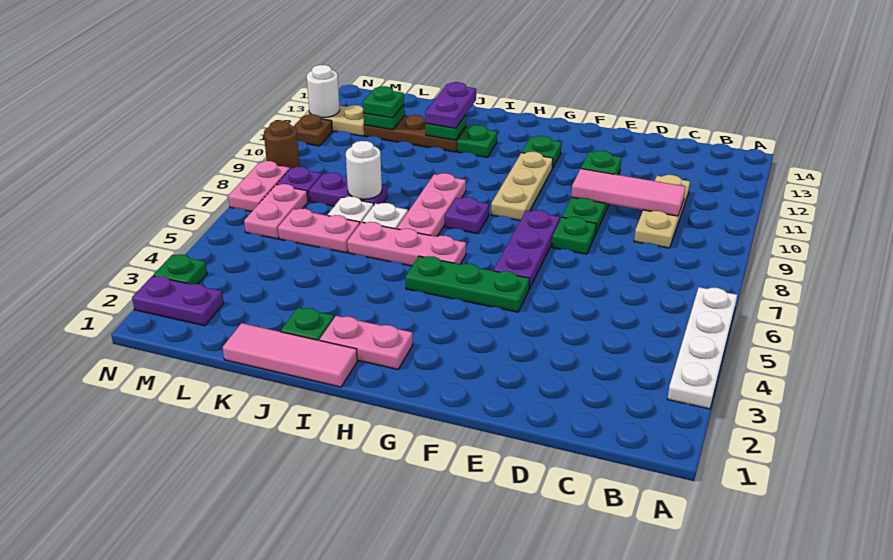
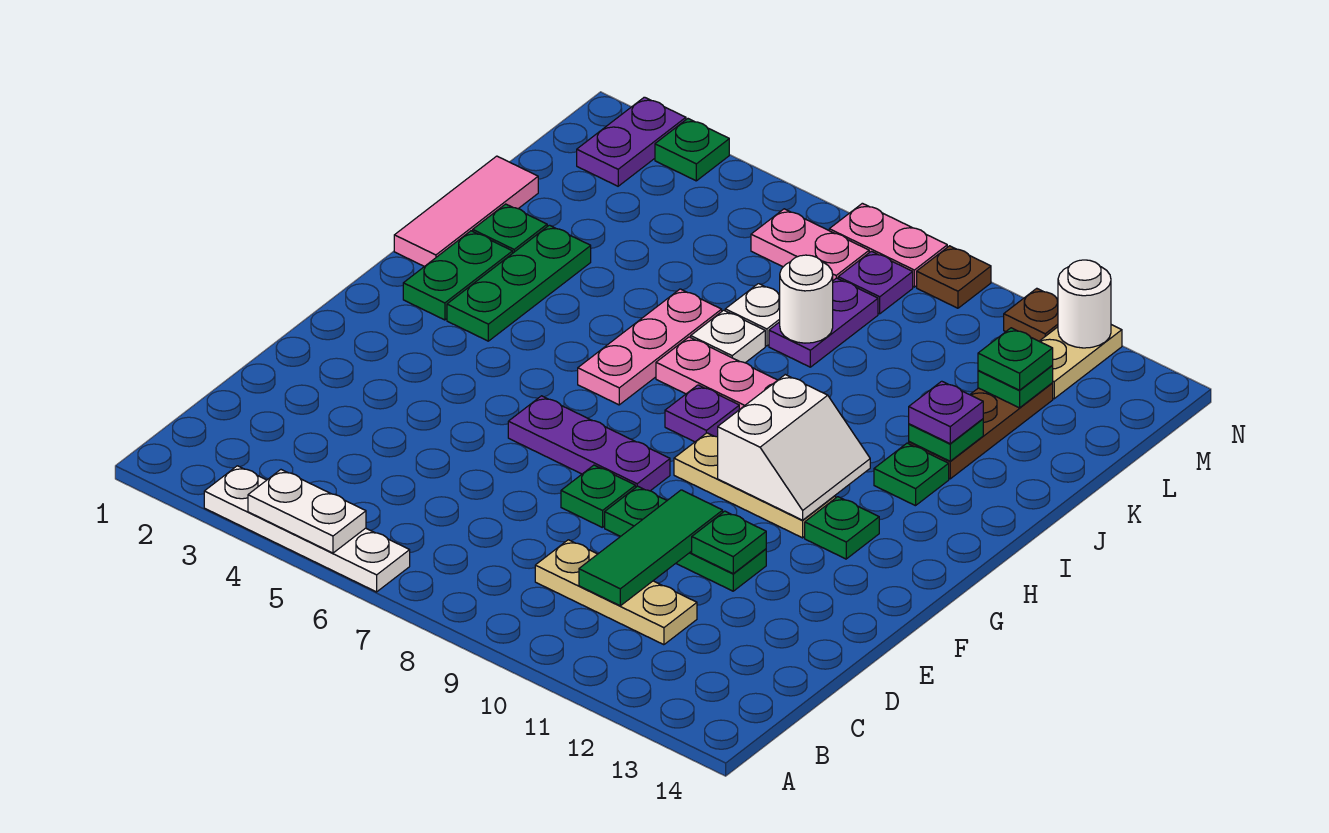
none -> white 1x2 plate [248,470,366,553]
pink 1x3 tile [571,169,686,216] -> green 1x3 tile [579,490,723,606]
green 1x3 plate [405,256,529,312] -> green 1x3 plate moved to [447,225,591,341]
none -> white 2x2 slope [718,375,870,520]
pink 1x2 plate [320,316,413,369] -> green 1x2 plate [403,231,513,320]
purple 1x2 plate [425,82,476,128] -> purple 1x1 plate [909,381,983,444]
pink 1x2 plate [278,209,360,253] -> none
brown 1x1 round brick [264,120,300,168] -> brown 1x1 plate [917,246,991,308]

